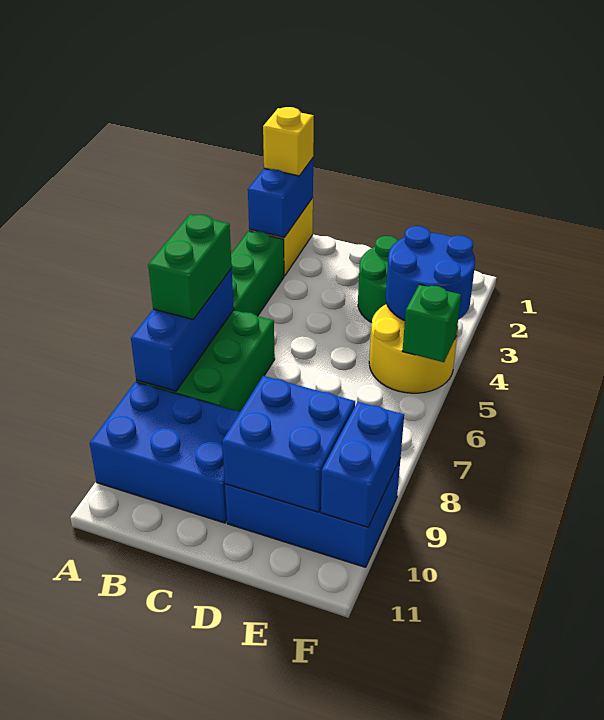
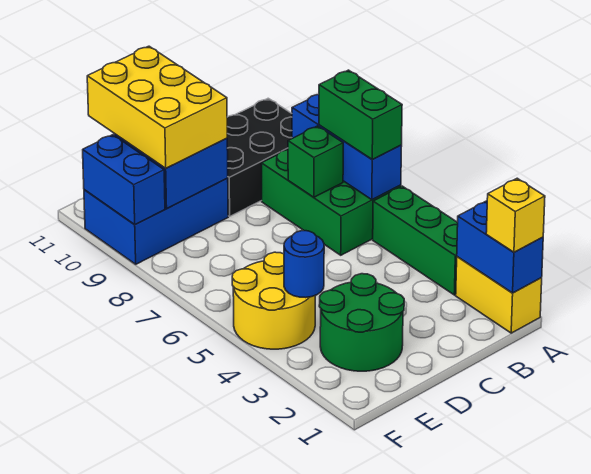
blue 2x3 brick [90,382,240,523] -> black 2x3 brick [227,98,292,216]
none -> yellow 2x3 brick [87,46,227,168]
blue 2x2 round brick [386,226,475,321] -> blue 1x1 round brick [284,231,324,298]
green 1x1 brick [403,284,461,362] -> green 1x1 brick moved to [288,126,343,197]

